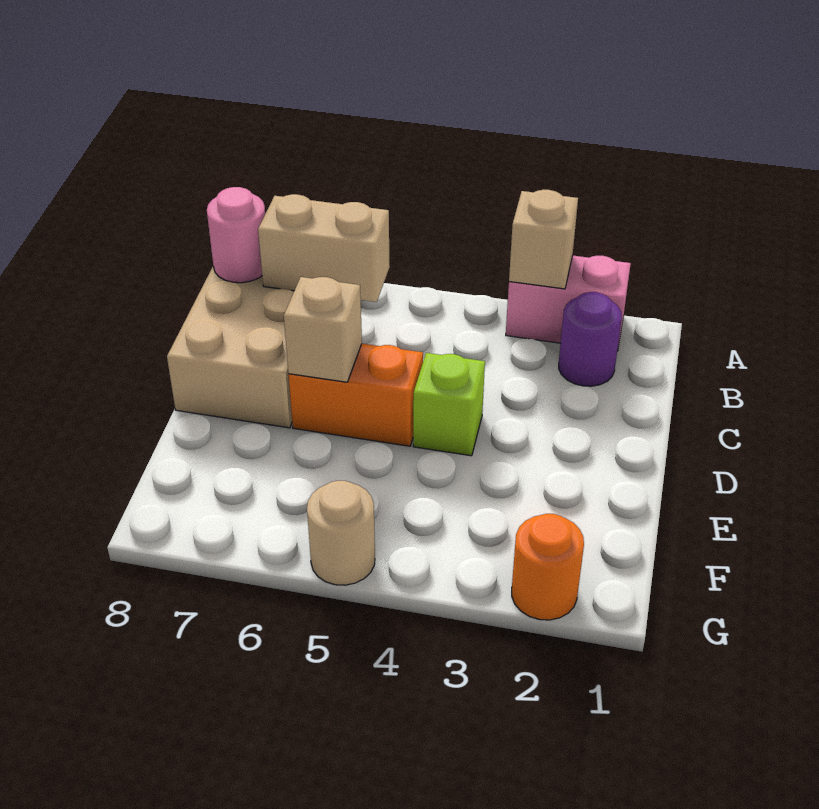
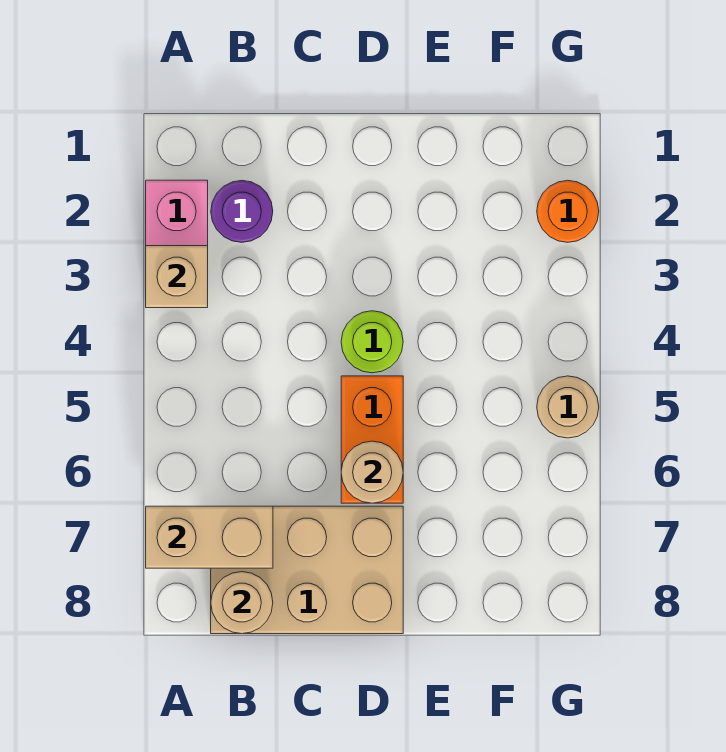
tan 1x2 brick [258,194,390,302] -> tan 1x2 brick turned to [146,506,273,568]
pink 1x1 round brick [207,187,265,283] -> tan 1x1 round brick [211,572,273,634]
lime 1x1 brick [413,353,485,456] -> lime 1x1 round brick [341,311,403,373]
tan 1x1 brick [284,277,362,382] -> tan 1x1 round brick [341,441,403,503]

